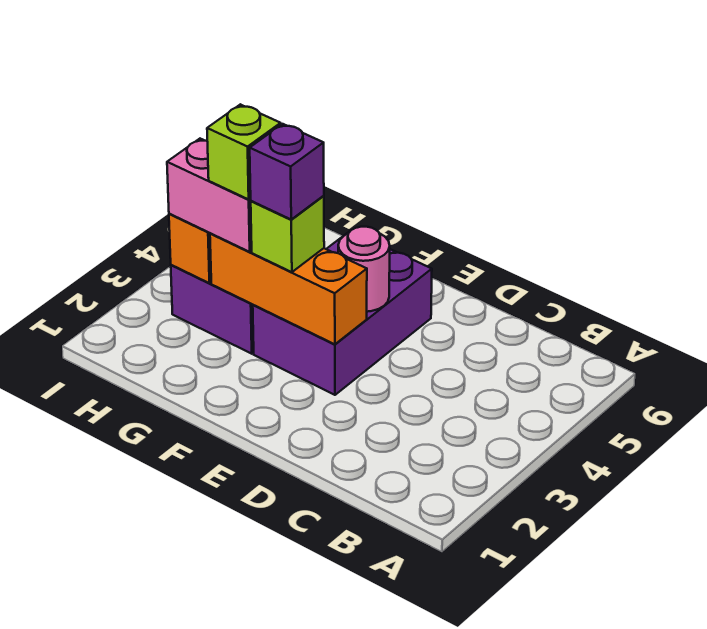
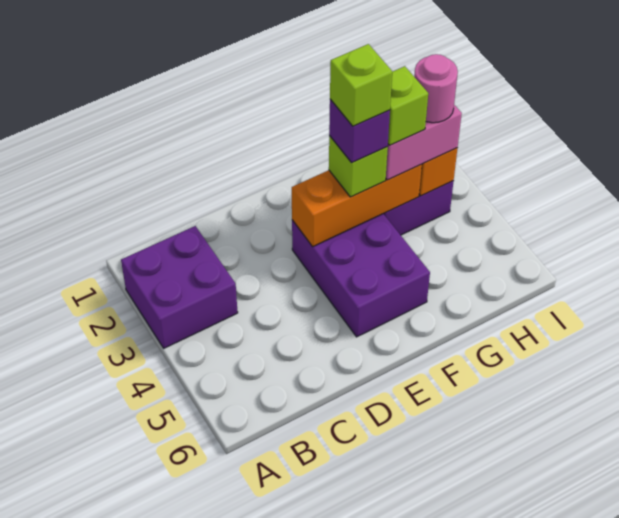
none -> purple 2x2 brick [121,226,238,348]
pink 1x1 round brick [338,227,390,312] -> pink 1x1 round brick moved to [414,54,458,123]
none -> lime 1x1 brick [330,44,392,126]

